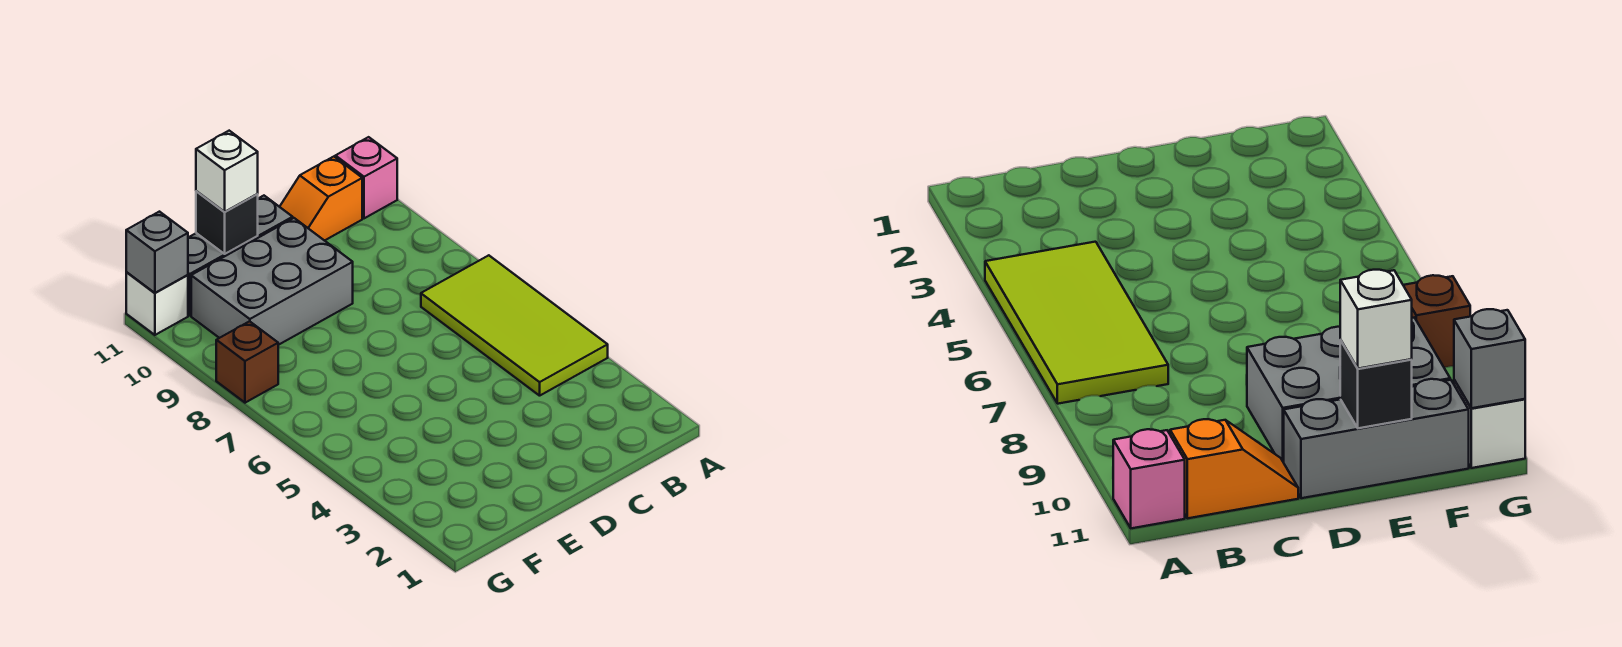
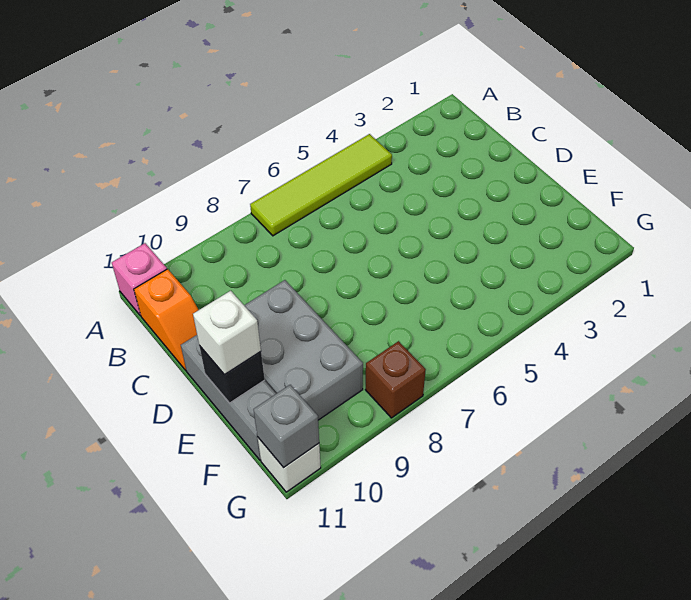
lime 2x4 tile [421,255,608,396] -> lime 1x4 tile [250,134,392,236]

